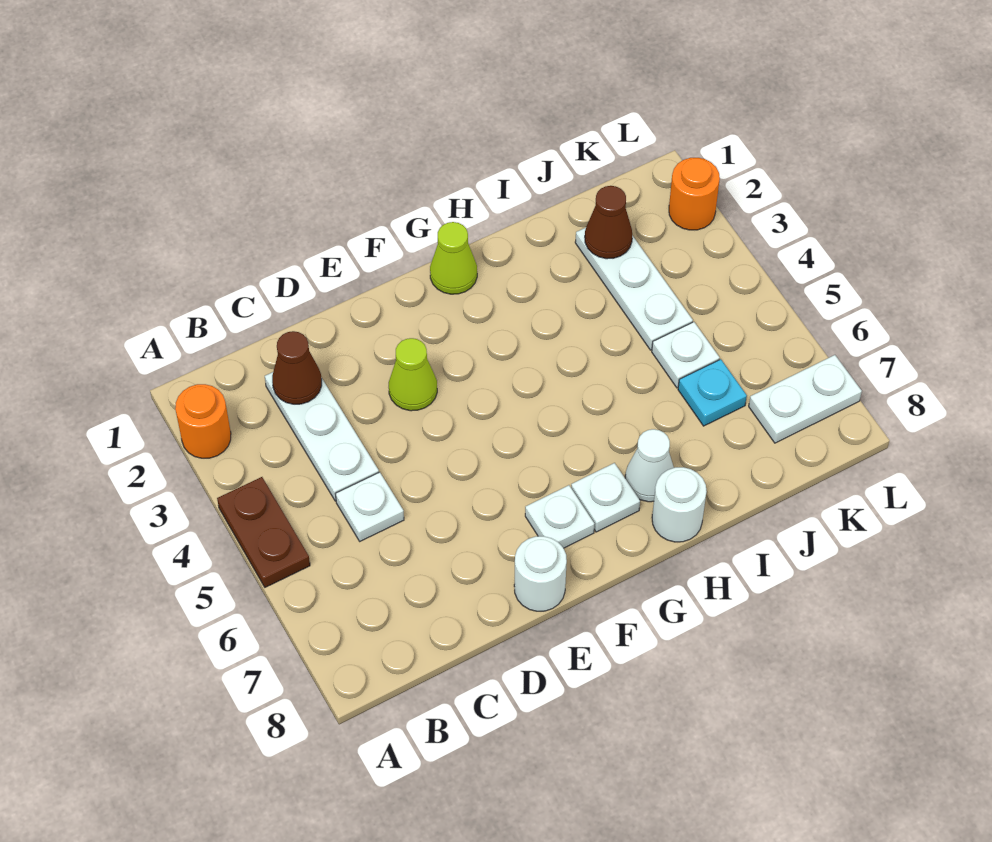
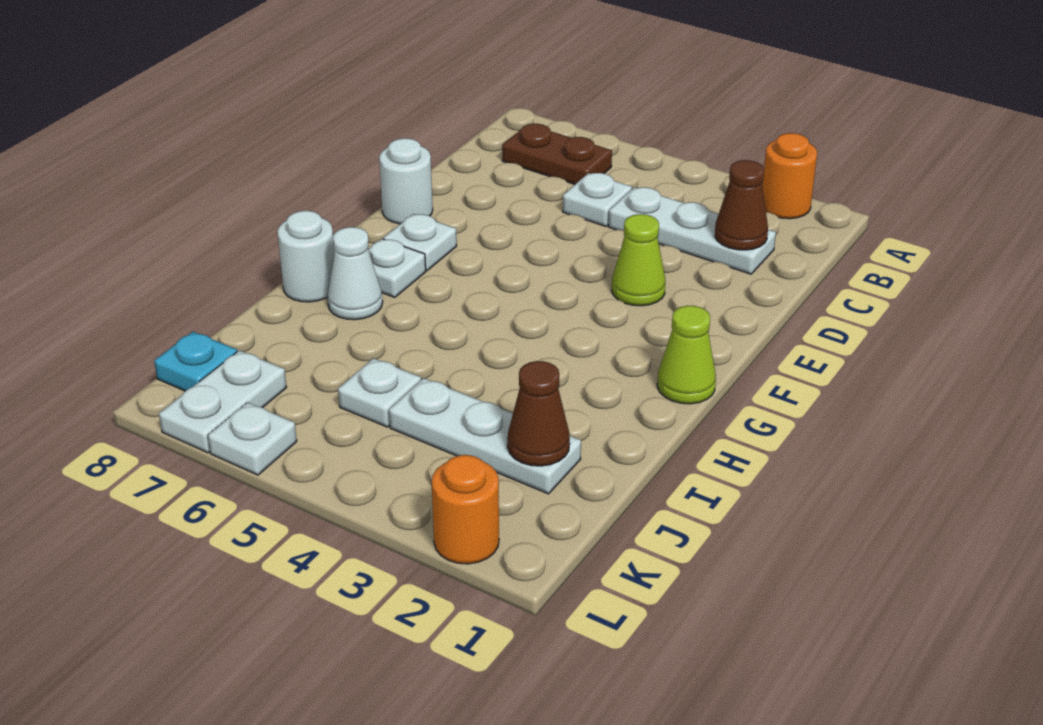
brown 1x2 plate [217,477,310,587] -> brown 1x2 plate moved to [502,124,612,184]
cyan 1x1 plate [678,359,747,426] -> cyan 1x1 plate moved to [154,332,237,391]
none -> white 1x1 plate [208,402,297,475]

